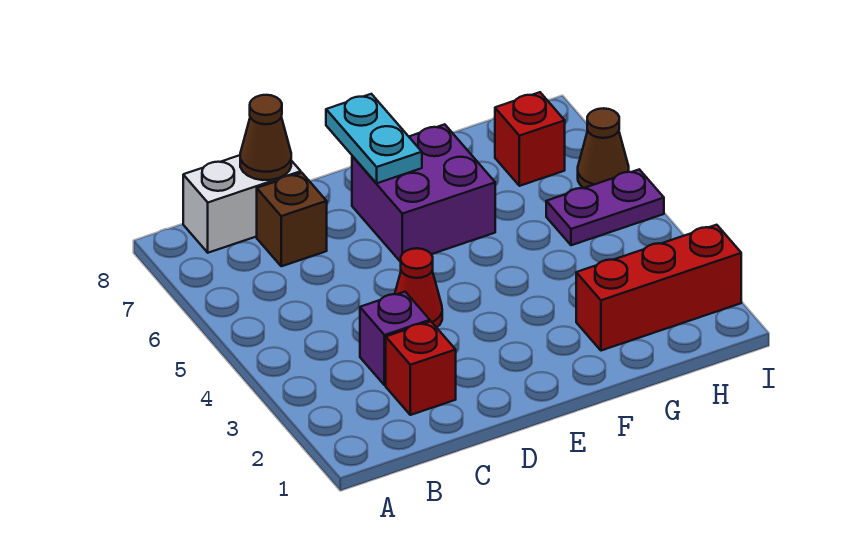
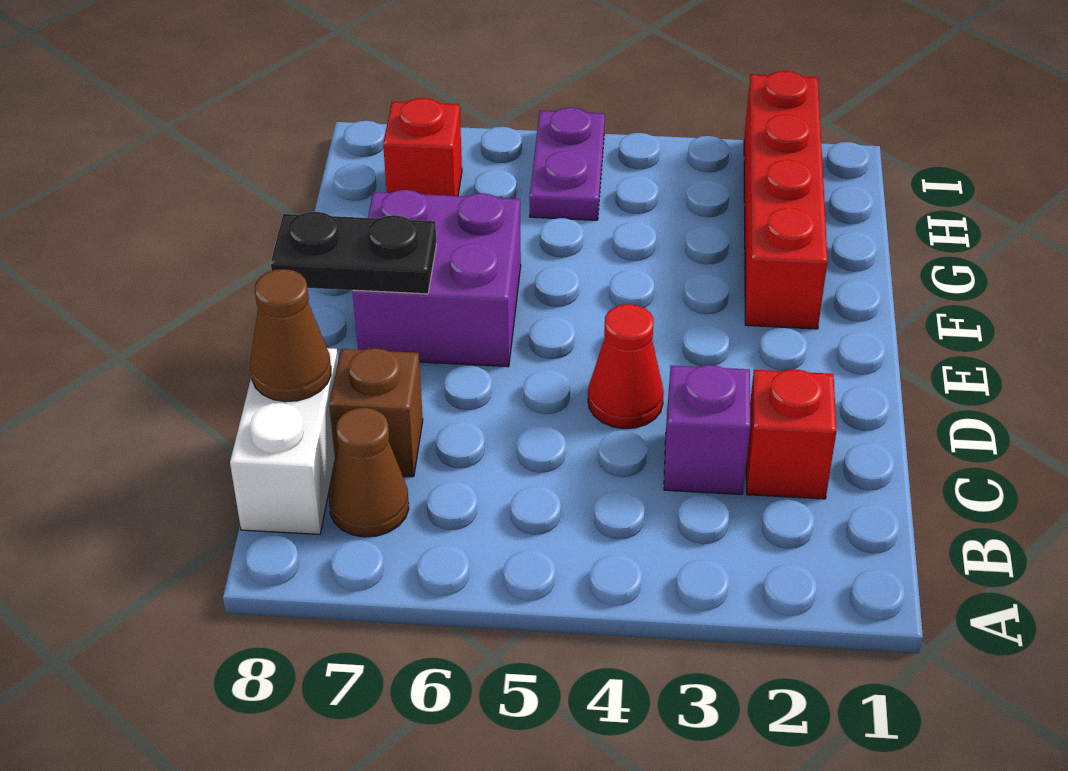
cyan 1x2 plate [326,94,422,183] -> black 1x2 plate [271,212,436,294]
red 1x3 brick [576,225,741,351] -> red 1x4 brick [744,71,828,329]
brown 1x1 cone [578,108,629,188] -> brown 1x1 cone moved to [329,408,409,537]

